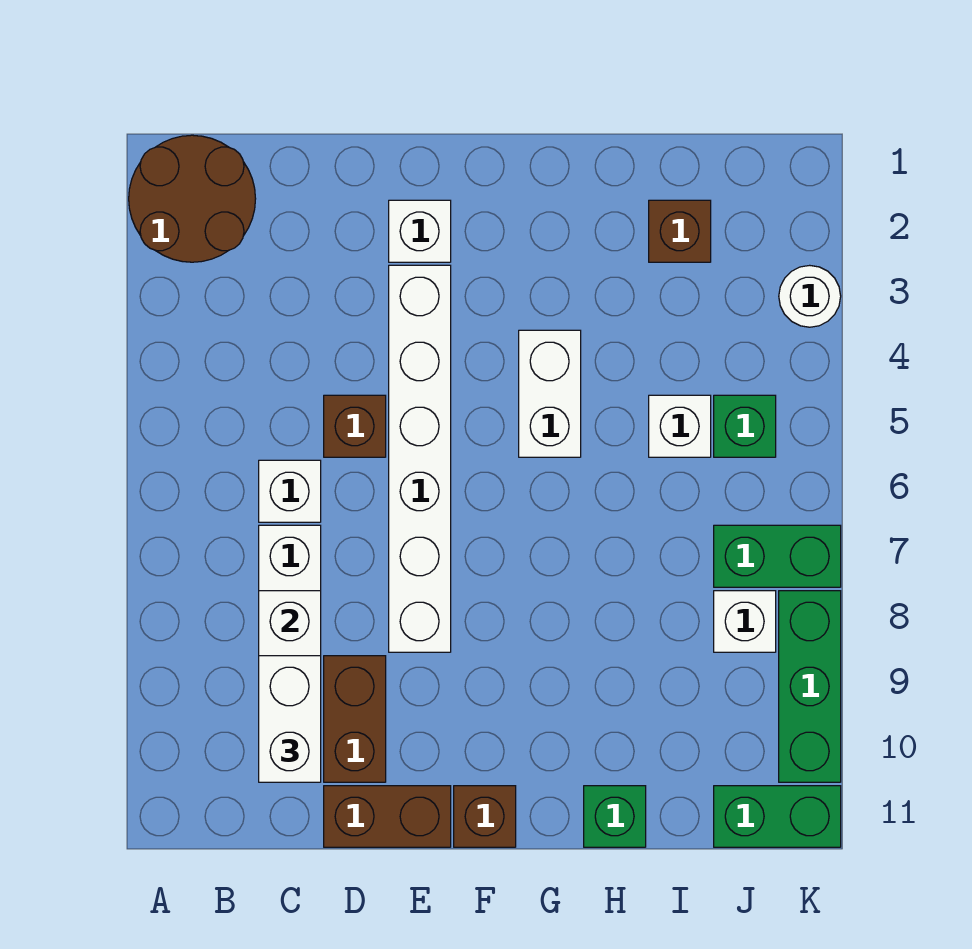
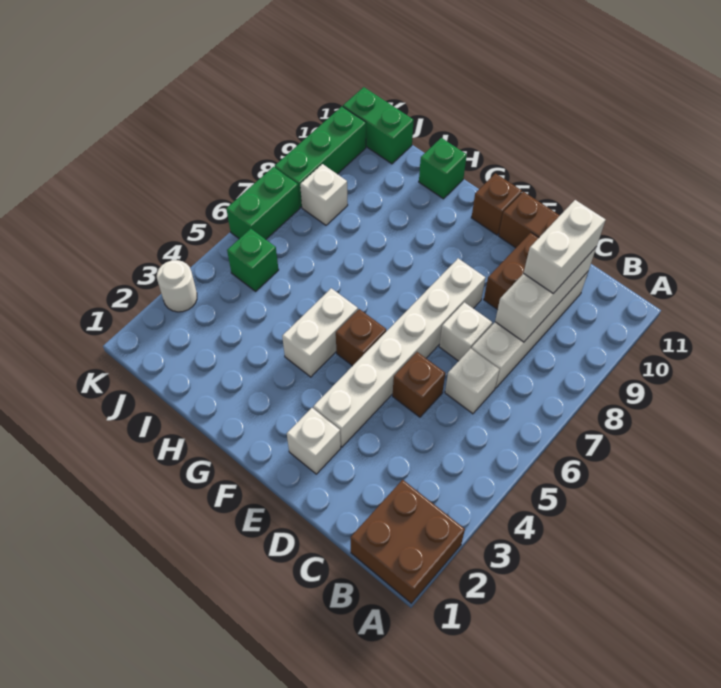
brown 2x2 round brick [129,135,256,262] -> brown 2x2 brick [350,480,465,603]
brown 1x1 brick [649,200,711,262] -> brown 1x1 brick moved to [336,309,386,366]
white 1x1 brick [649,395,711,457] -> white 1x1 brick moved to [439,302,492,361]
green 1x2 brick [714,525,841,587] -> green 1x2 brick turned to [226,167,300,239]

